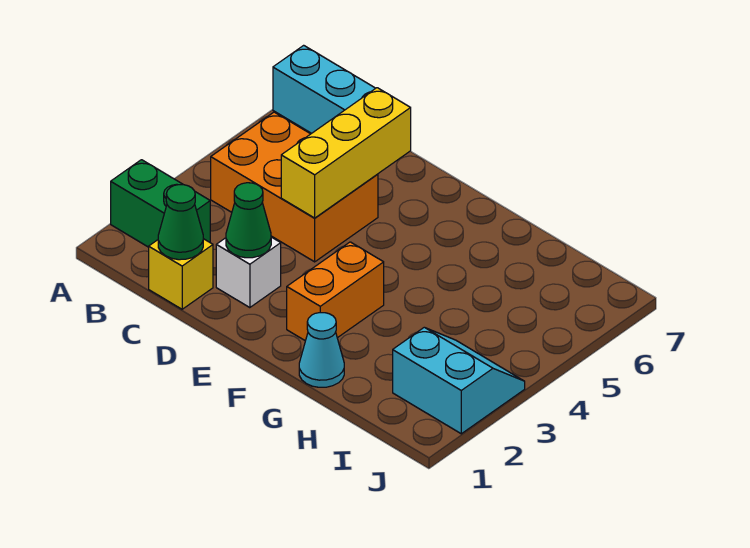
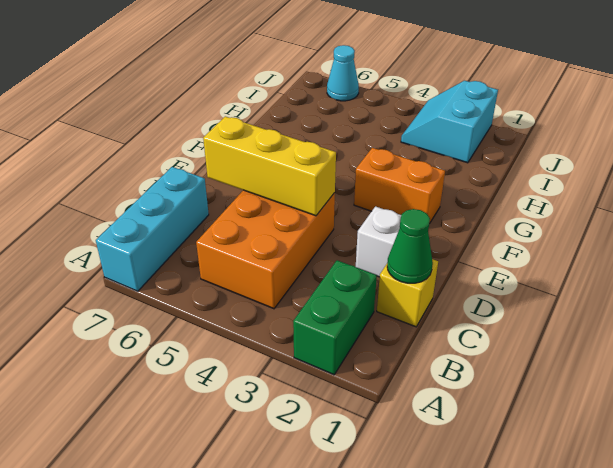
green 1x1 cone [226,183,271,258] -> none
cyan 1x1 cone [299,313,344,387] -> cyan 1x1 cone moved to [327,45,359,101]

